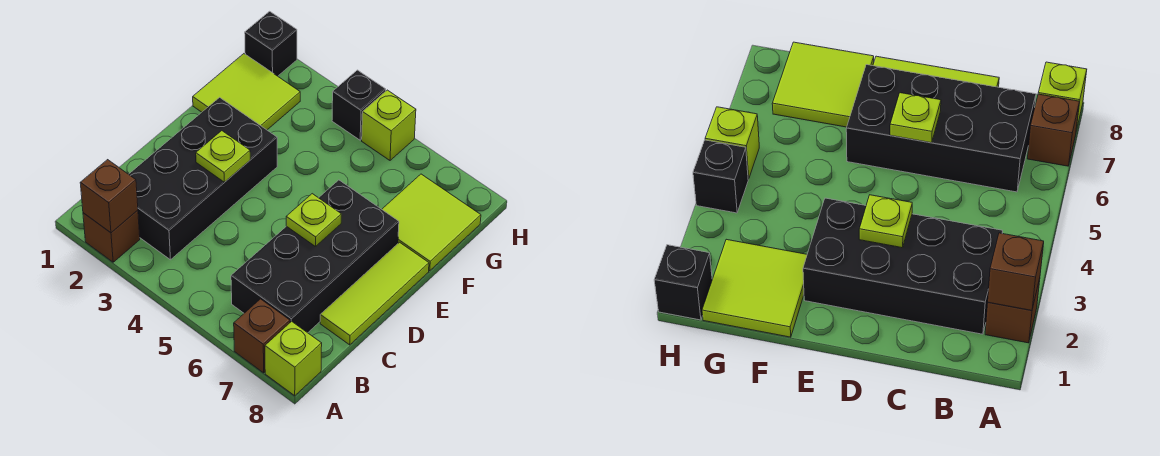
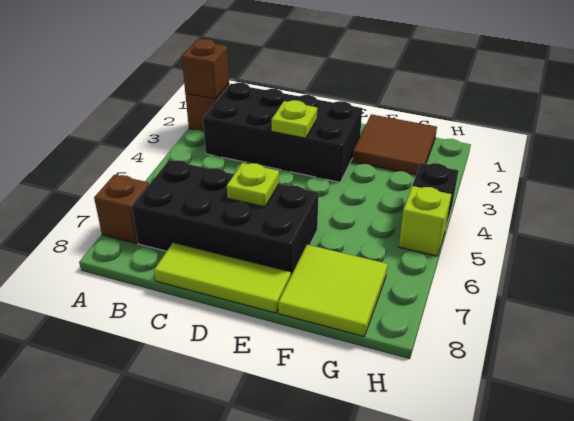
lime 1x1 brick [265,321,322,396] -> none
lime 2x2 tile [193,54,300,130] -> brown 2x2 tile [352,114,437,175]
black 1x1 brick [245,11,297,76] -> none

